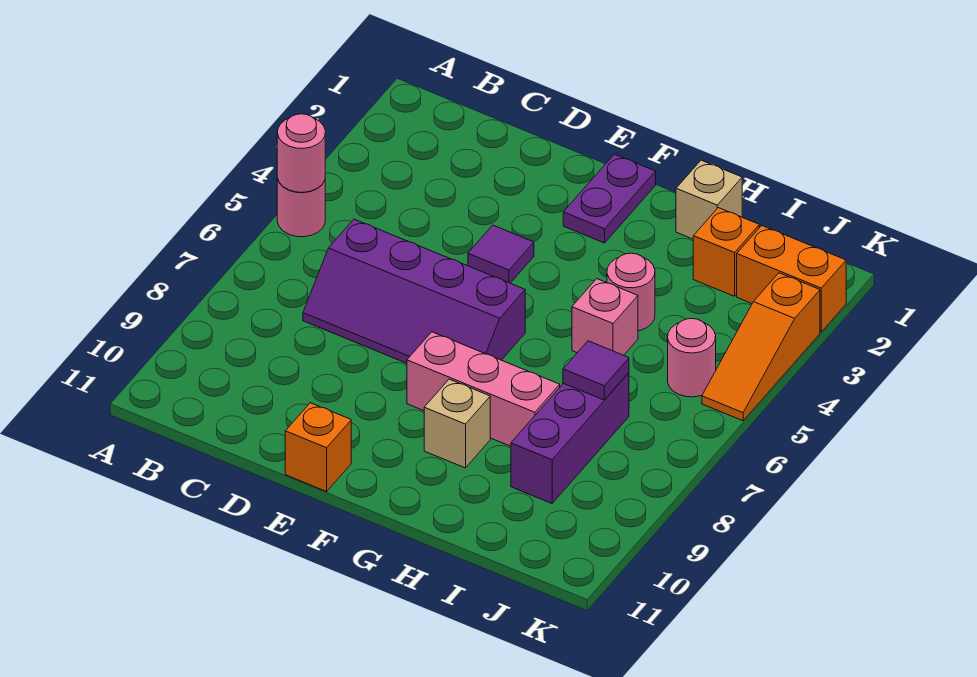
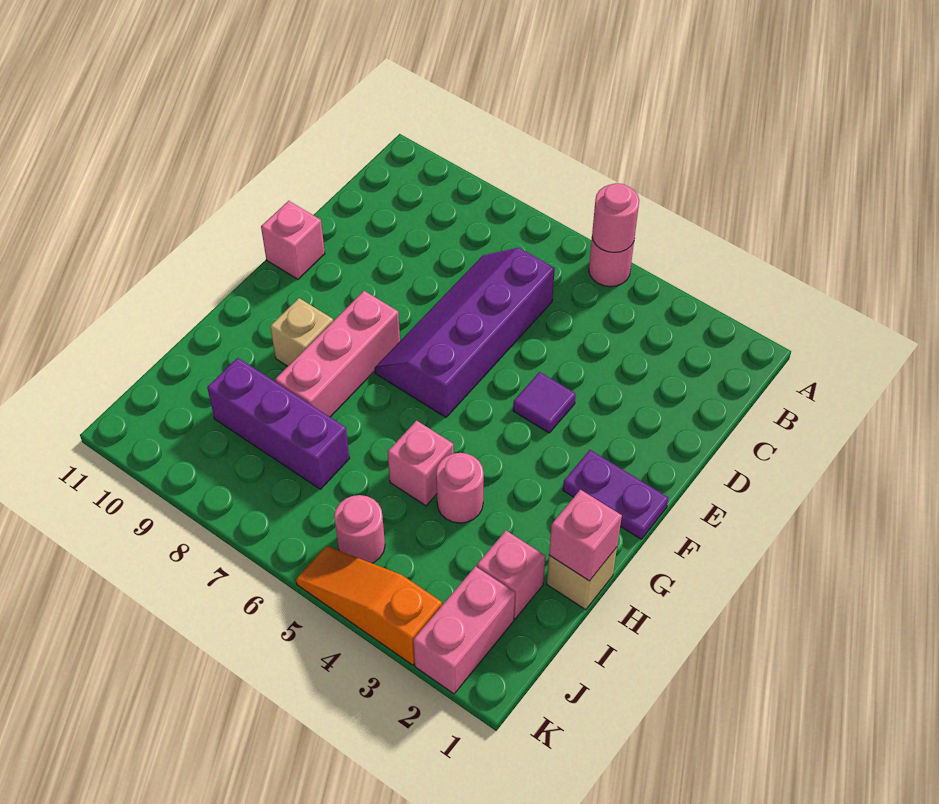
orange 1x1 brick [285,403,351,492] -> pink 1x1 brick [261,201,325,279]
none -> pink 1x1 brick [549,490,622,581]
orange 1x1 brick [693,208,759,296] -> pink 1x1 brick [477,531,545,619]
purple 1x1 tile [563,341,629,400] -> none
orange 1x2 brick [737,225,846,332] -> pink 1x2 brick [413,566,515,694]

